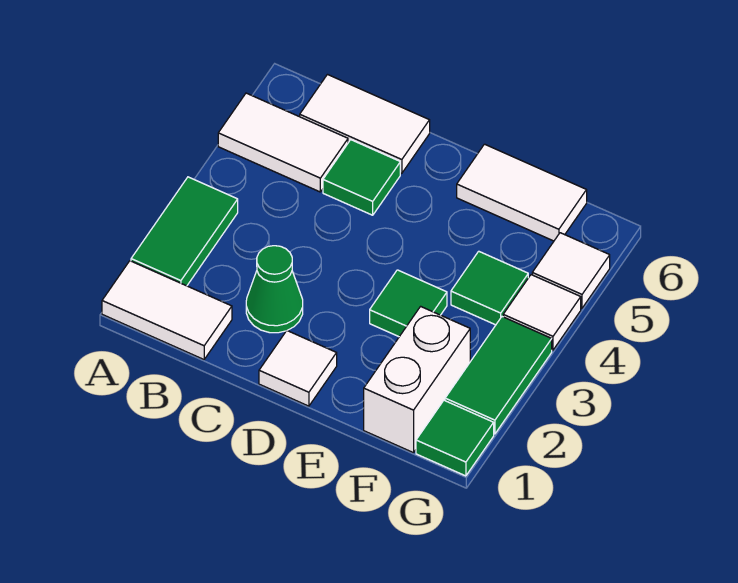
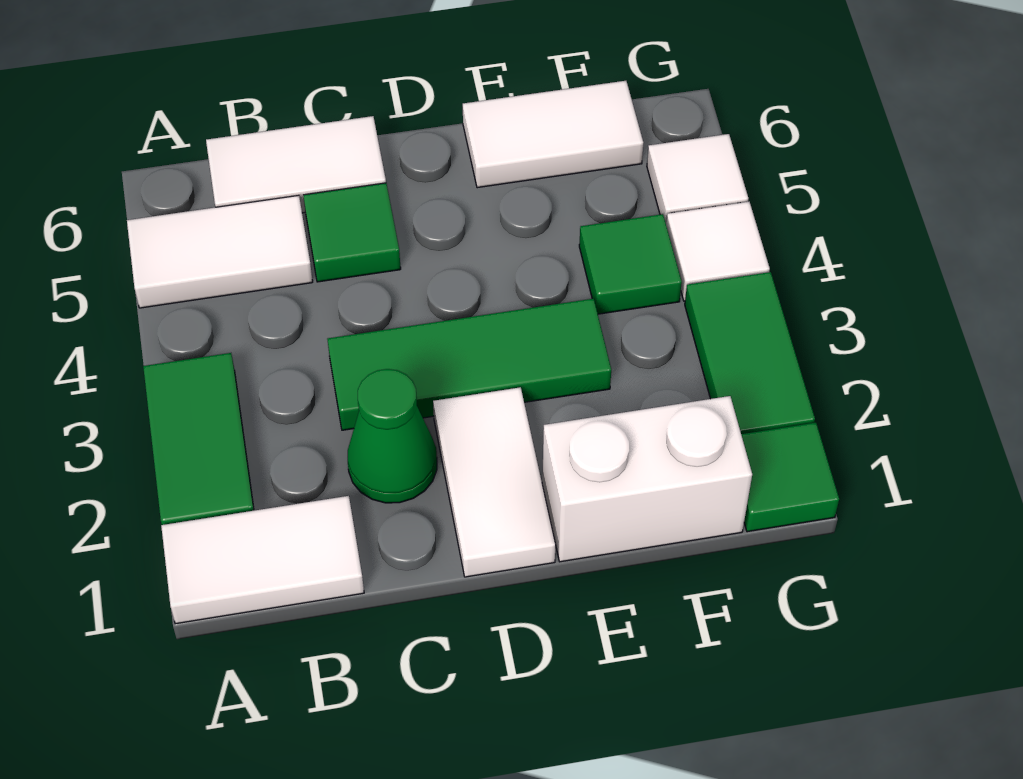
white 1x1 tile [259,331,337,406] -> white 1x2 tile [433,387,555,577]
green 1x1 tile [370,270,447,337] -> green 1x3 tile [327,299,611,430]
white 1x2 brick [364,306,470,453] -> white 1x2 brick turned to [542,396,752,562]

